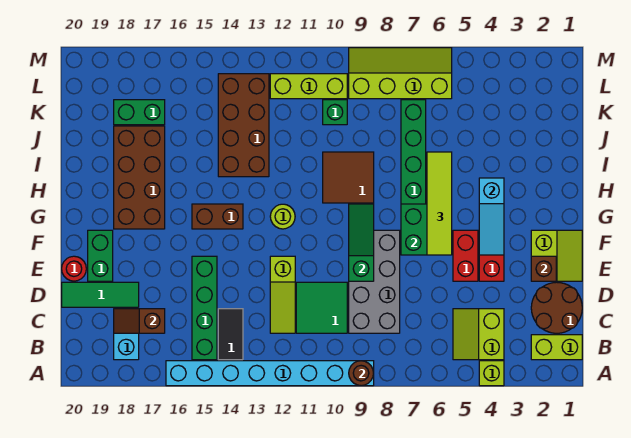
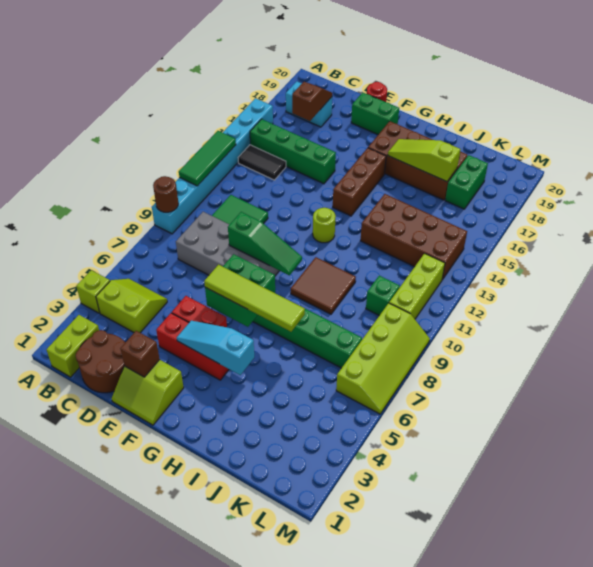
lime 1x3 slope [270,256,295,333] -> lime 1x3 slope moved to [388,139,460,182]
green 1x3 tile [62,282,139,307] -> green 1x3 tile moved to [179,131,236,186]
brown 1x2 brick [192,204,243,229] -> brown 1x3 brick [333,148,386,216]

